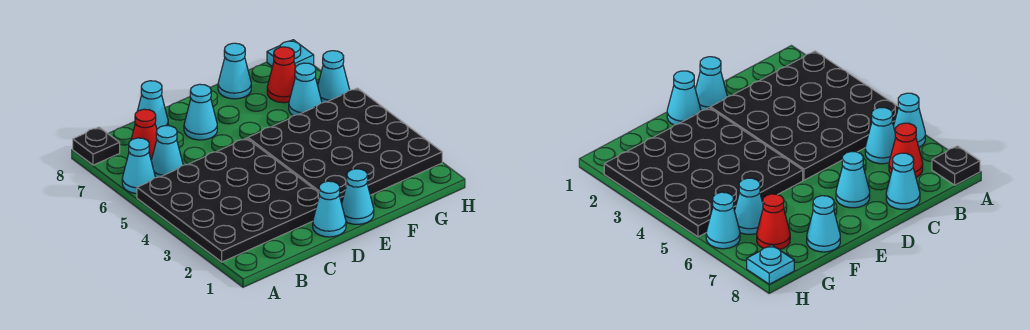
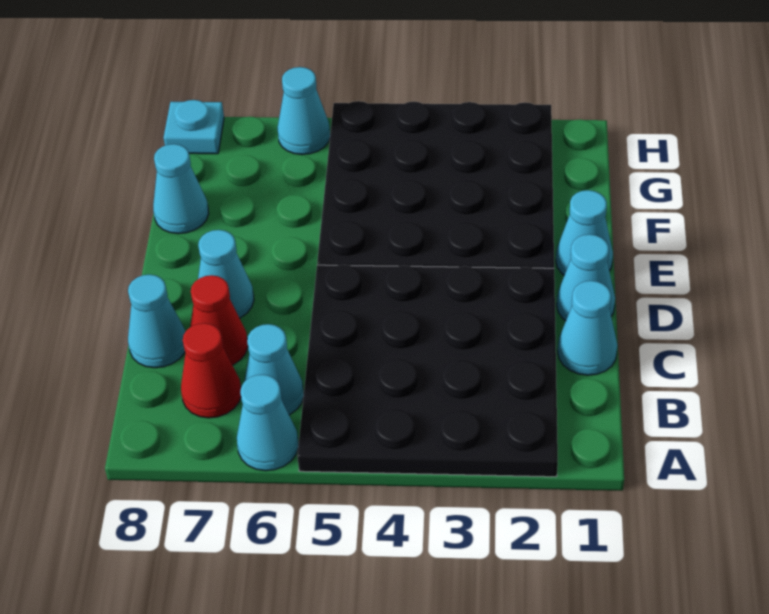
black 1x1 plate [73,127,120,165] -> none
cyan 1x1 cone [289,63,322,116] -> cyan 1x1 cone moved to [558,281,618,375]
red 1x1 cone [267,47,296,103] -> red 1x1 cone moved to [190,275,248,365]

